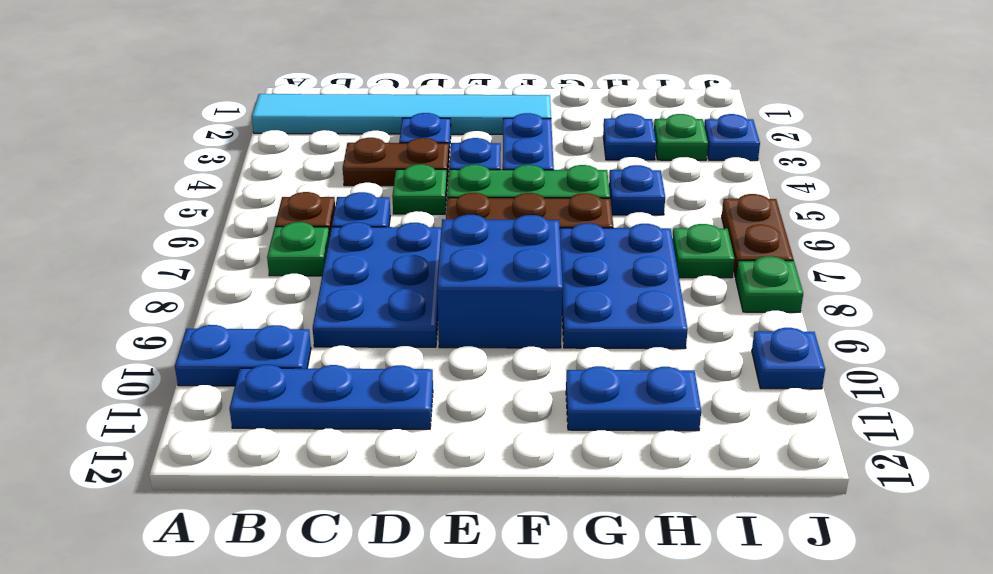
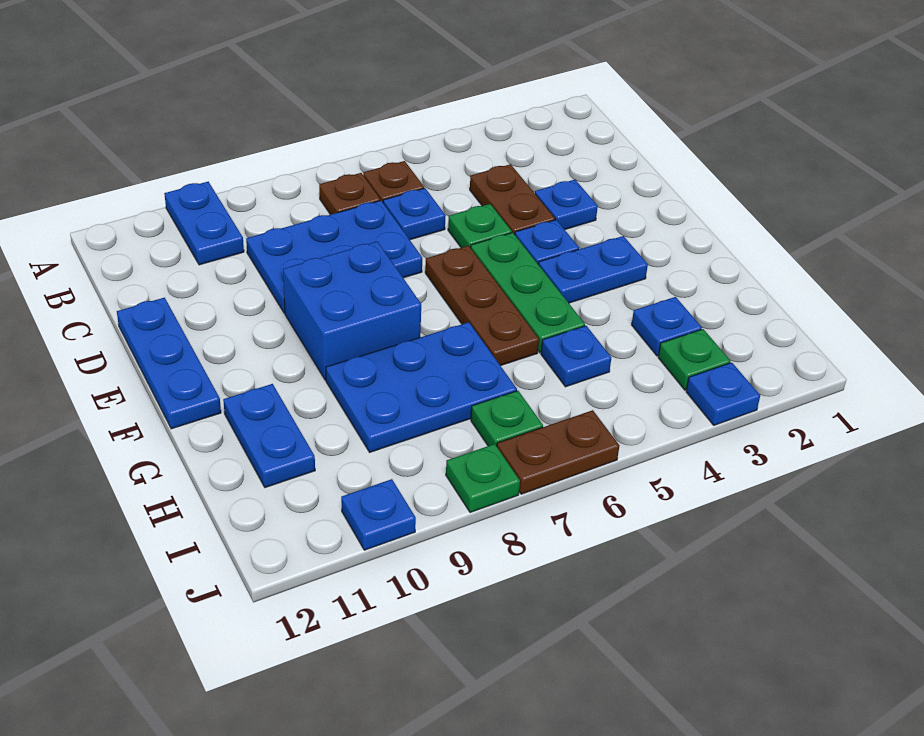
cyan 1x6 tile [252,94,551,134] -> none
green 1x1 plate [267,222,330,276] -> brown 1x1 plate [319,173,380,215]
blue 1x3 plate [229,365,433,429] -> blue 1x3 plate moved to [117,298,221,429]

